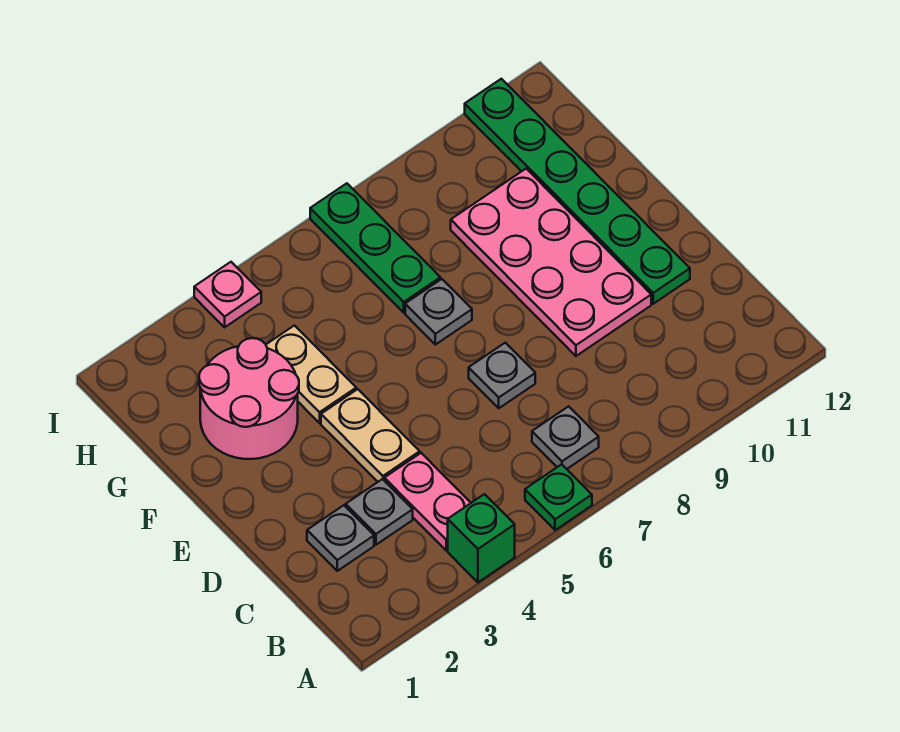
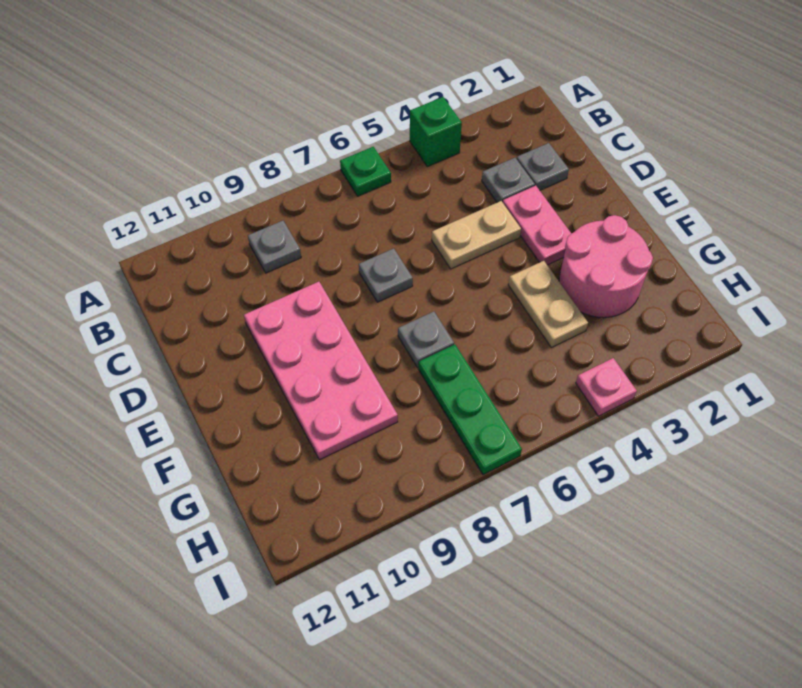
pink 1x2 plate [384,453,471,550] -> pink 1x2 plate moved to [503,186,571,265]
grey 1x1 plate [532,406,599,469] -> grey 1x1 plate moved to [248,221,301,273]
tan 1x2 plate [321,389,420,482] -> tan 1x2 plate turned to [432,201,521,269]
green 1x6 plate [465,79,690,304] -> none

